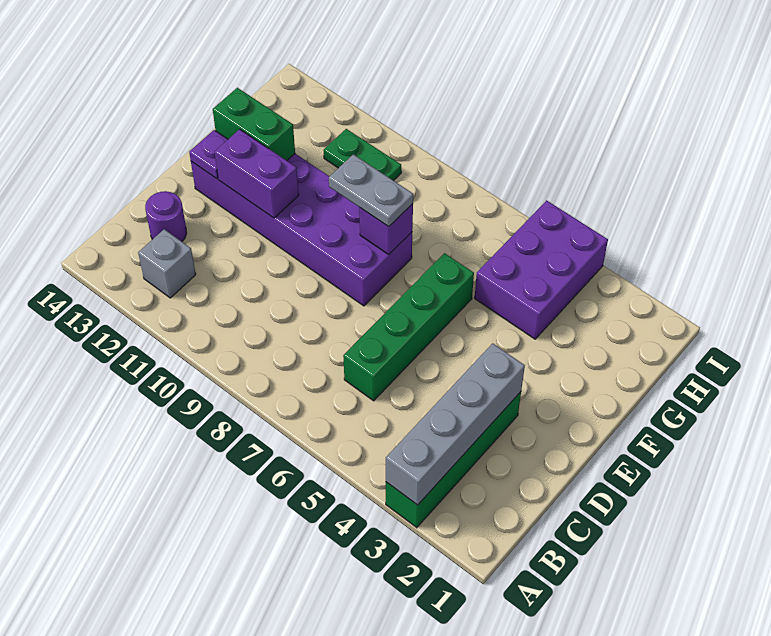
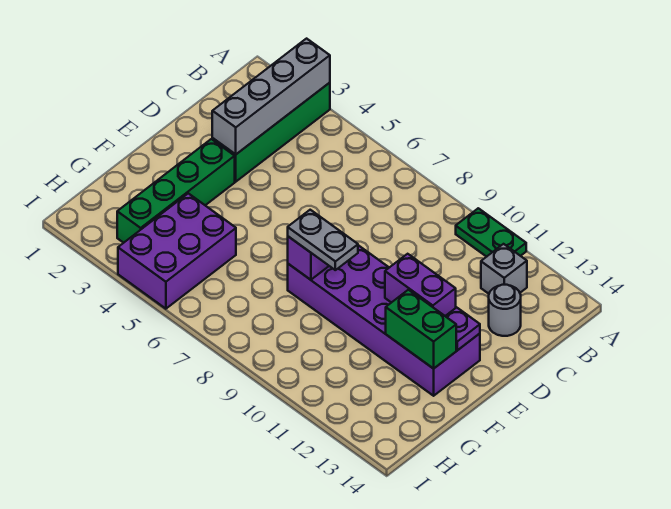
green 1x4 brick [343,253,474,401] -> green 1x4 brick moved to [117,139,235,243]
purple 1x1 round brick [145,191,187,241] -> grey 1x1 round brick [489,285,521,336]
green 1x2 plate [324,129,401,181] -> green 1x2 plate moved to [456,208,526,257]

